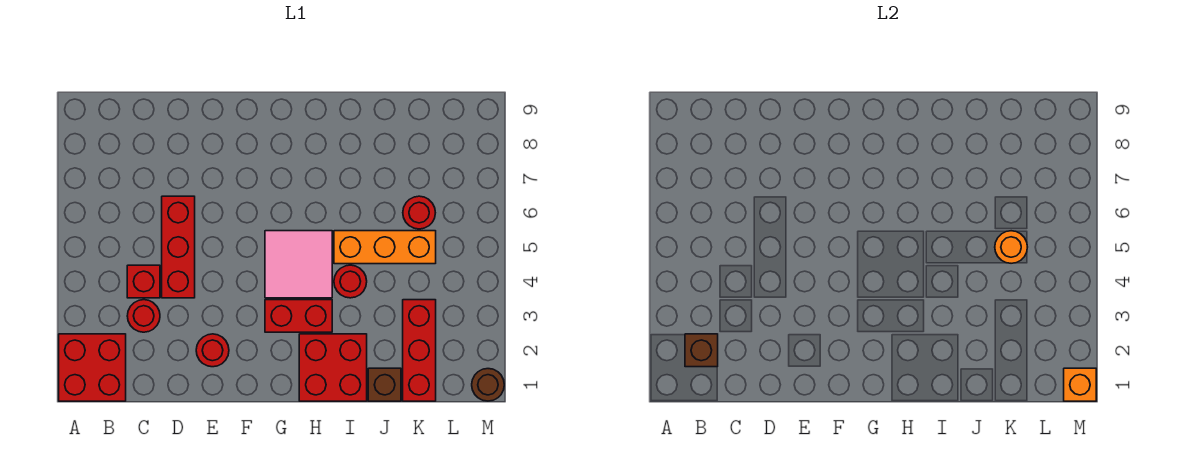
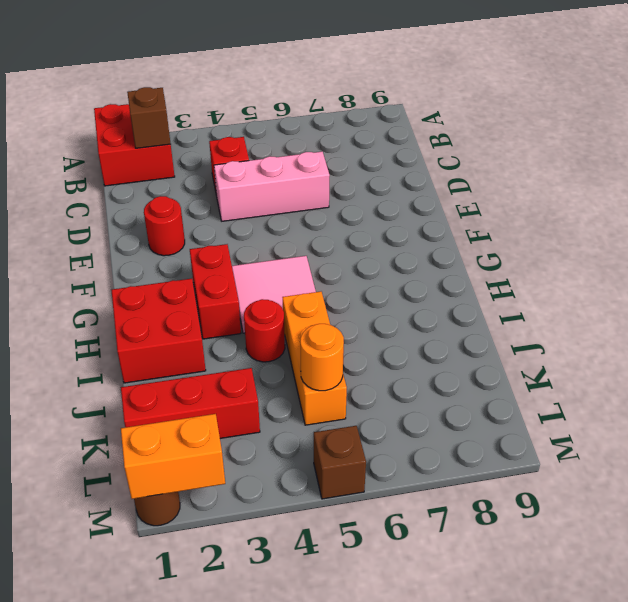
red 1x1 round brick [127,300,160,332] -> none
red 1x3 brick [162,196,195,298] -> pink 1x3 brick [214,151,330,221]
brown 1x1 brick [368,368,401,401] -> brown 1x1 brick moved to [314,426,366,499]
red 1x1 round brick [403,196,435,229] -> none
orange 1x1 brick [1064,368,1096,401] -> orange 1x2 brick [121,414,225,499]

